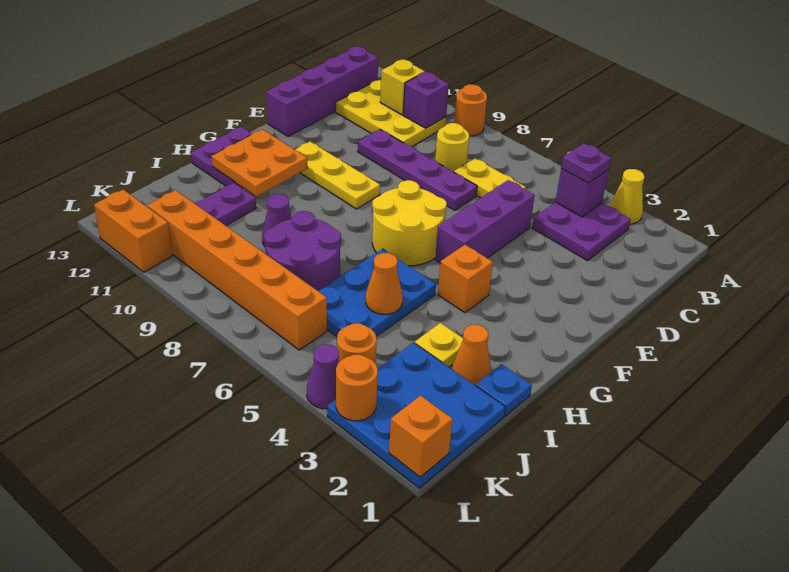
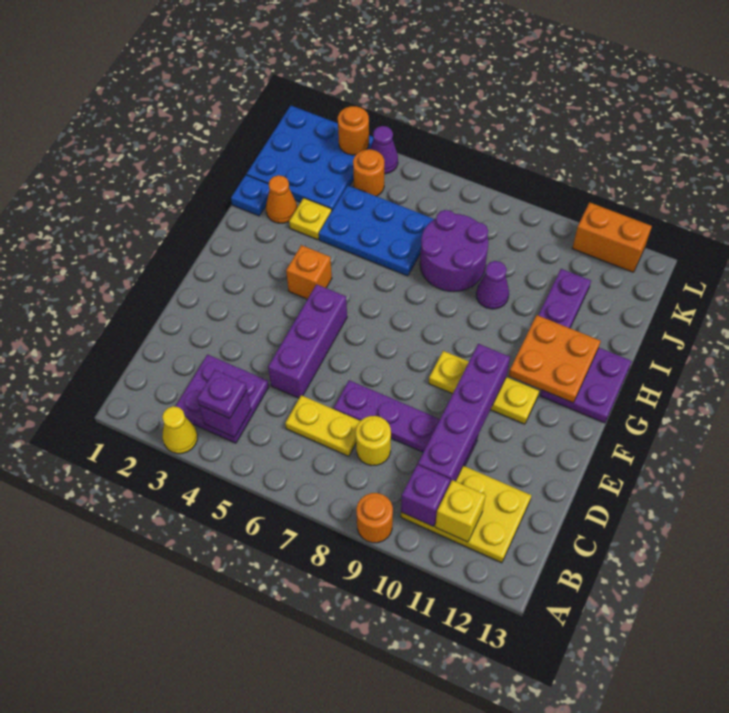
purple 1x4 brick [266,46,378,136] -> purple 1x4 brick moved to [418,344,510,483]
yellow 2x2 round brick [372,180,447,266] -> none
blue 2x3 plate [319,249,436,337] -> blue 2x3 plate turned to [319,185,434,276]
orange 1x1 cone [366,253,403,314] -> none
orange 1x6 brick [147,190,327,350] -> none
orange 1x1 brick [389,395,453,477] -> none

